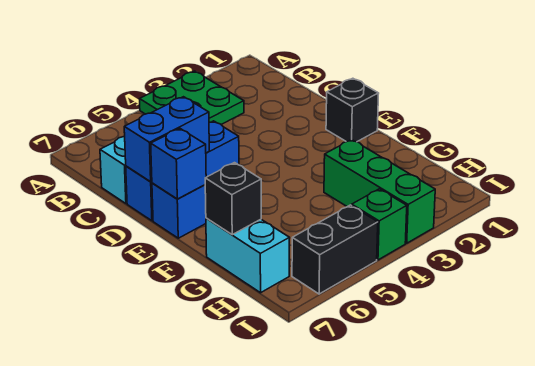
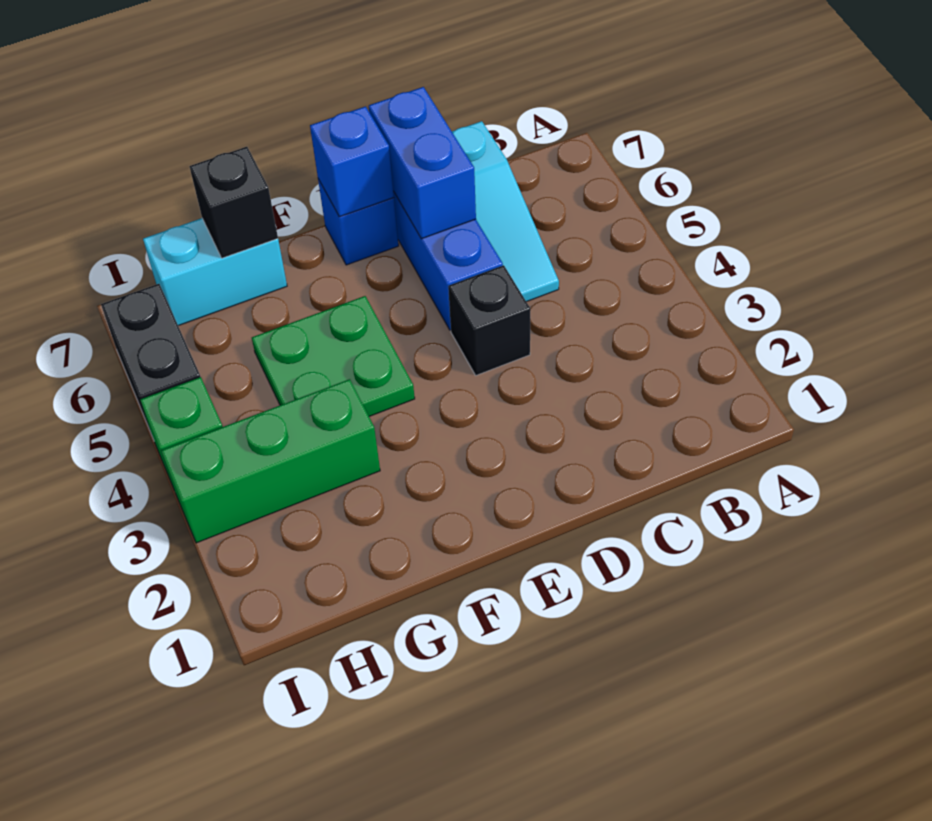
green 2x2 plate [140,71,244,124] -> green 2x2 plate moved to [252,296,415,416]
black 1x1 brick [326,78,379,142] -> black 1x1 brick moved to [448,265,530,375]

